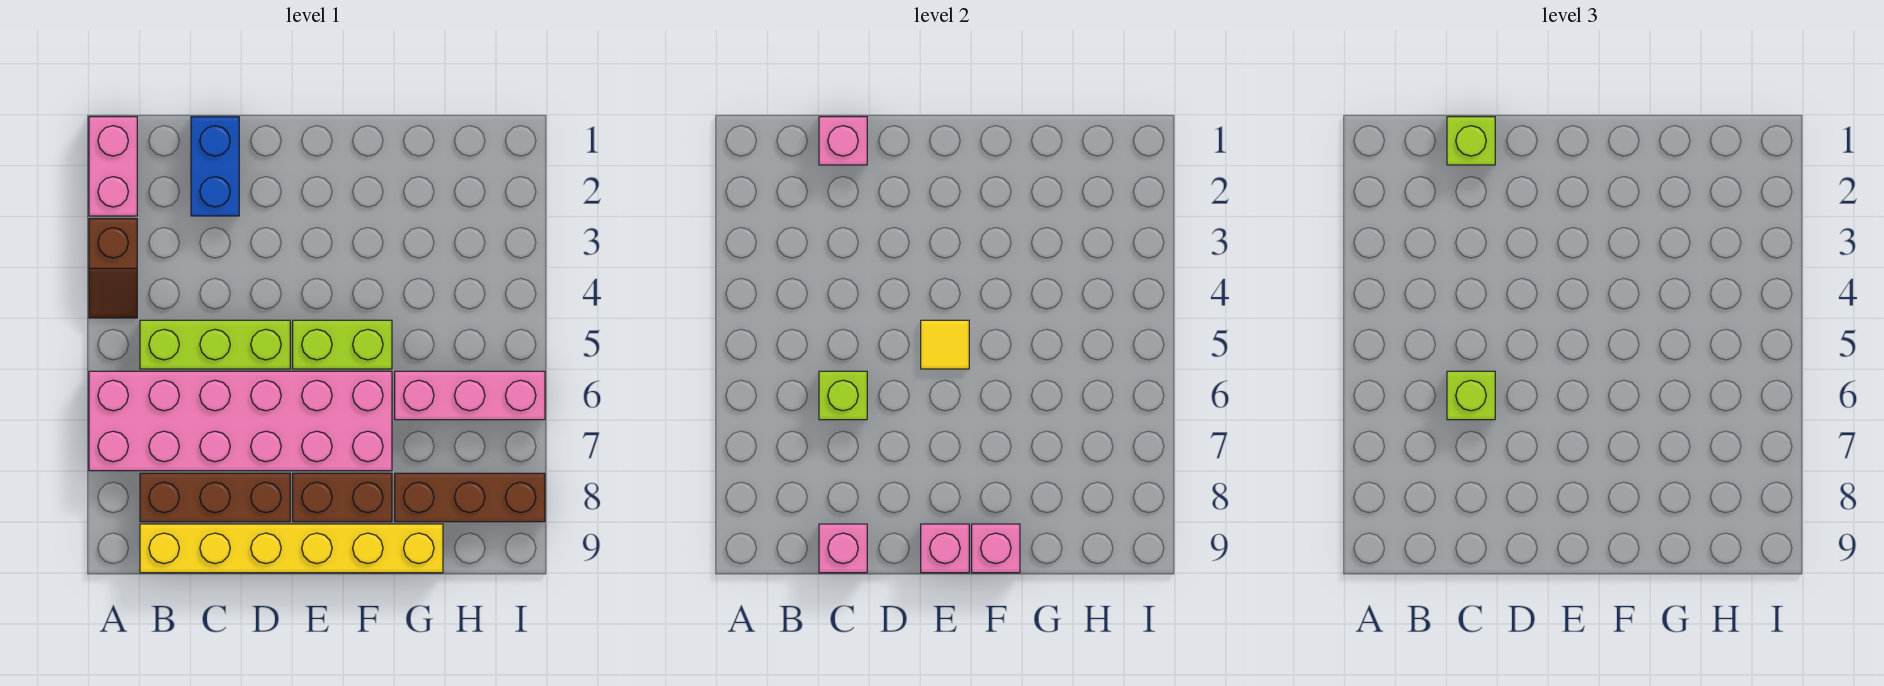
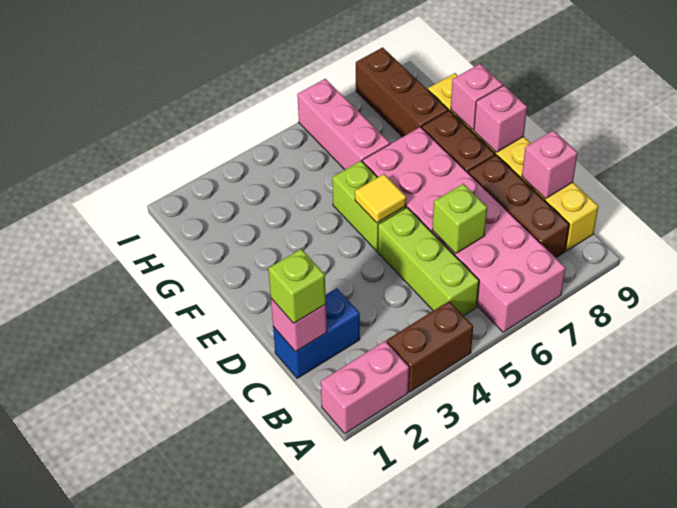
brown 1x2 slope [89,219,137,318] -> brown 1x2 brick [387,301,473,392]
lime 1x1 brick [1447,371,1495,420] -> none

